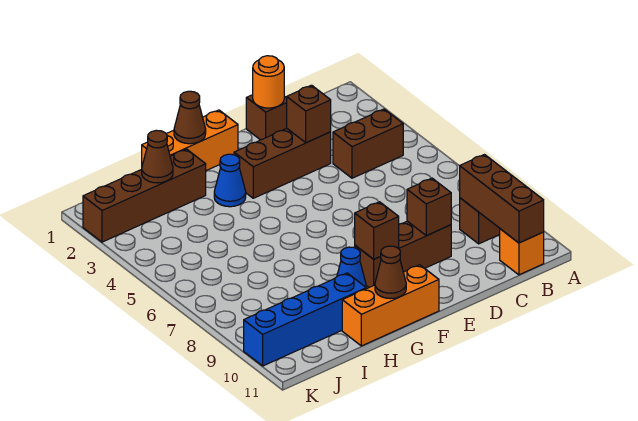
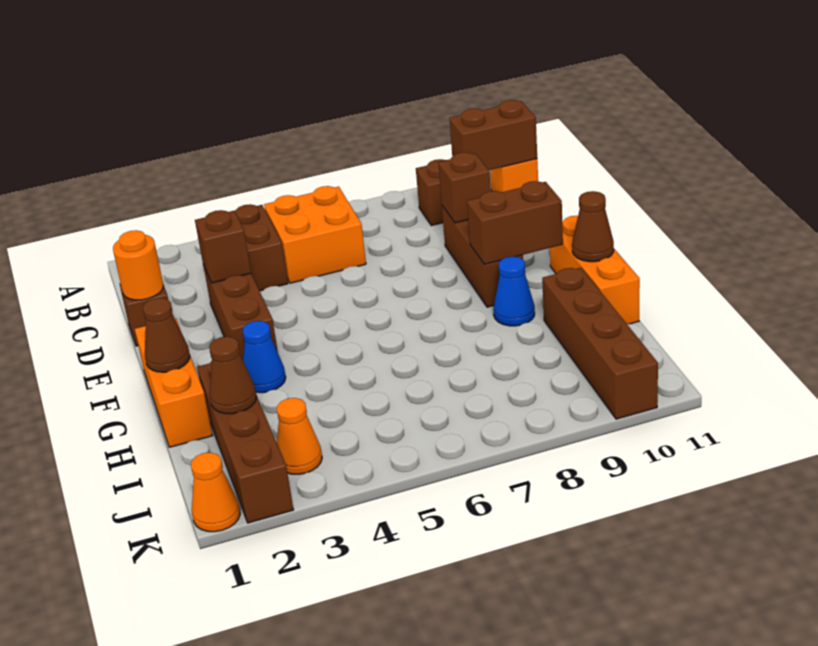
none -> orange 2x2 brick [264,186,366,283]
brown 1x3 brick [460,155,544,243] -> brown 1x2 brick [449,100,537,170]
brown 1x1 brick [355,202,399,259] -> brown 1x2 brick [467,181,563,264]
blue 1x4 brick [244,273,366,366] -> brown 1x4 brick [542,268,658,419]
none -> orange 1x1 cone [277,398,322,474]
none -> orange 1x1 cone [191,453,240,532]

